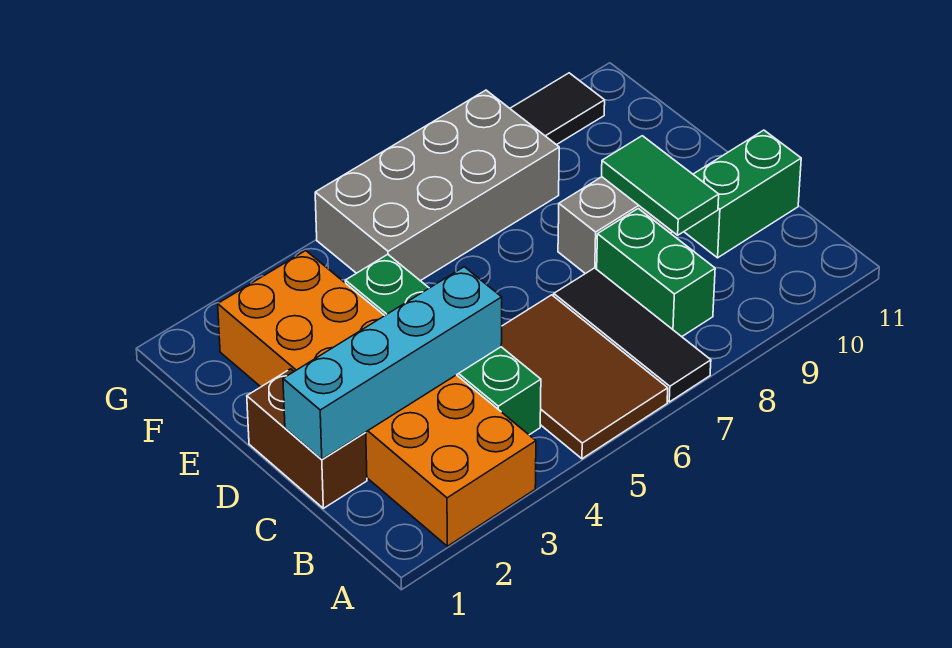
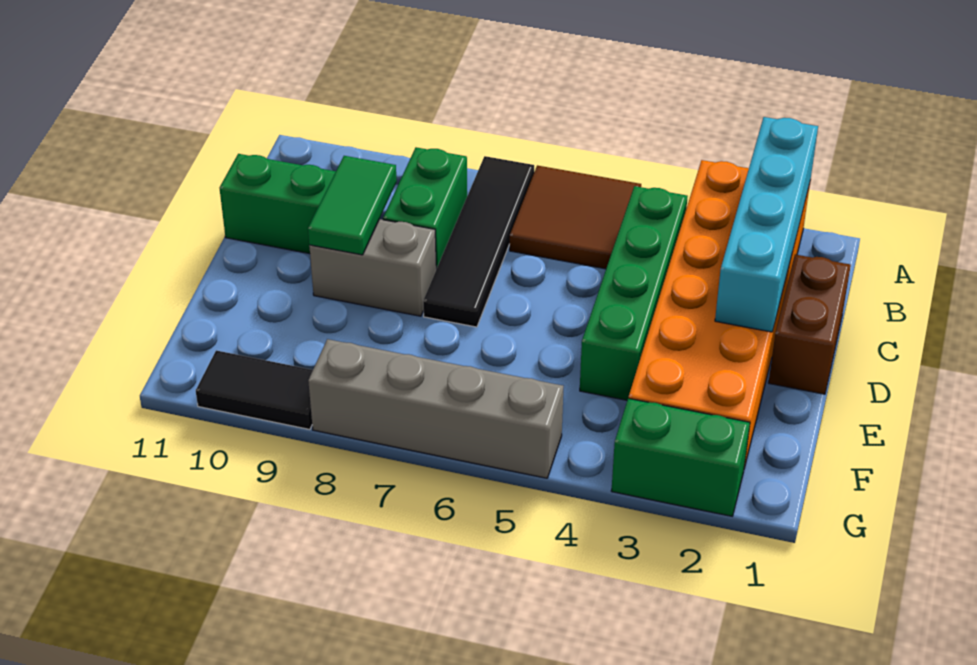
brown 2x3 tile [501,295,668,459] -> brown 2x2 tile [510,165,641,269]
black 1x3 tile [554,268,711,402] -> black 1x4 tile [423,156,534,327]
cyan 1x4 brick [283,267,502,459] -> cyan 1x4 brick turned to [715,117,818,332]
grey 2x4 brick [315,90,559,281] -> grey 1x4 brick [308,339,564,478]
none -> green 1x2 brick [611,398,750,516]

